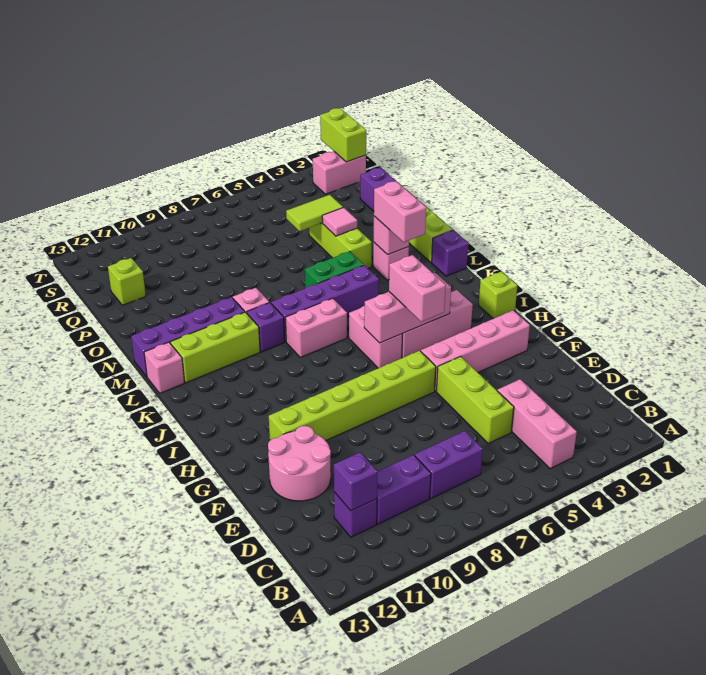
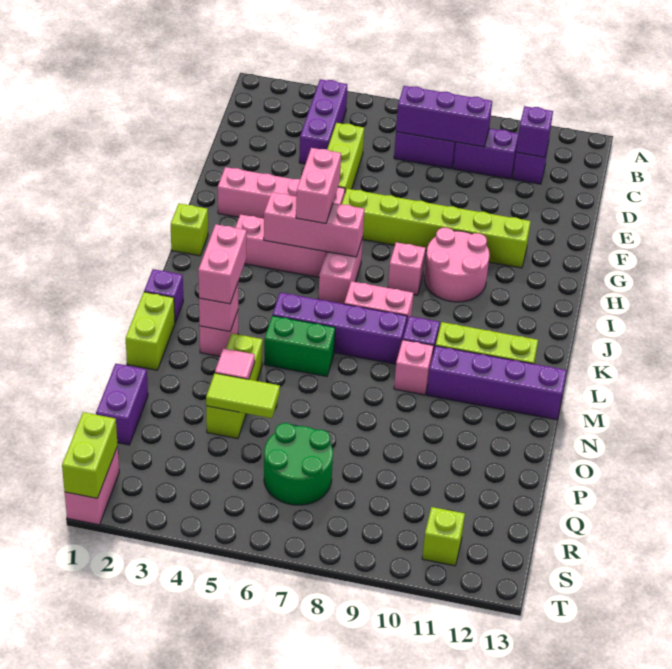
pink 1x3 brick [497,379,577,469] -> purple 1x3 brick [299,79,347,164]
none -> purple 1x3 brick [396,86,492,147]
pink 2x2 round brick [268,426,331,501] -> pink 2x2 round brick moved to [424,228,490,302]
pink 1x1 brick [144,342,184,393] -> pink 1x1 brick moved to [388,242,426,295]
none -> green 2x2 round brick [264,423,333,505]
lime 1x1 brick [108,258,146,305] -> lime 1x1 brick moved to [422,507,465,566]
pink 1x2 brick [313,151,366,194] -> pink 1x2 brick turned to [65,447,119,525]

